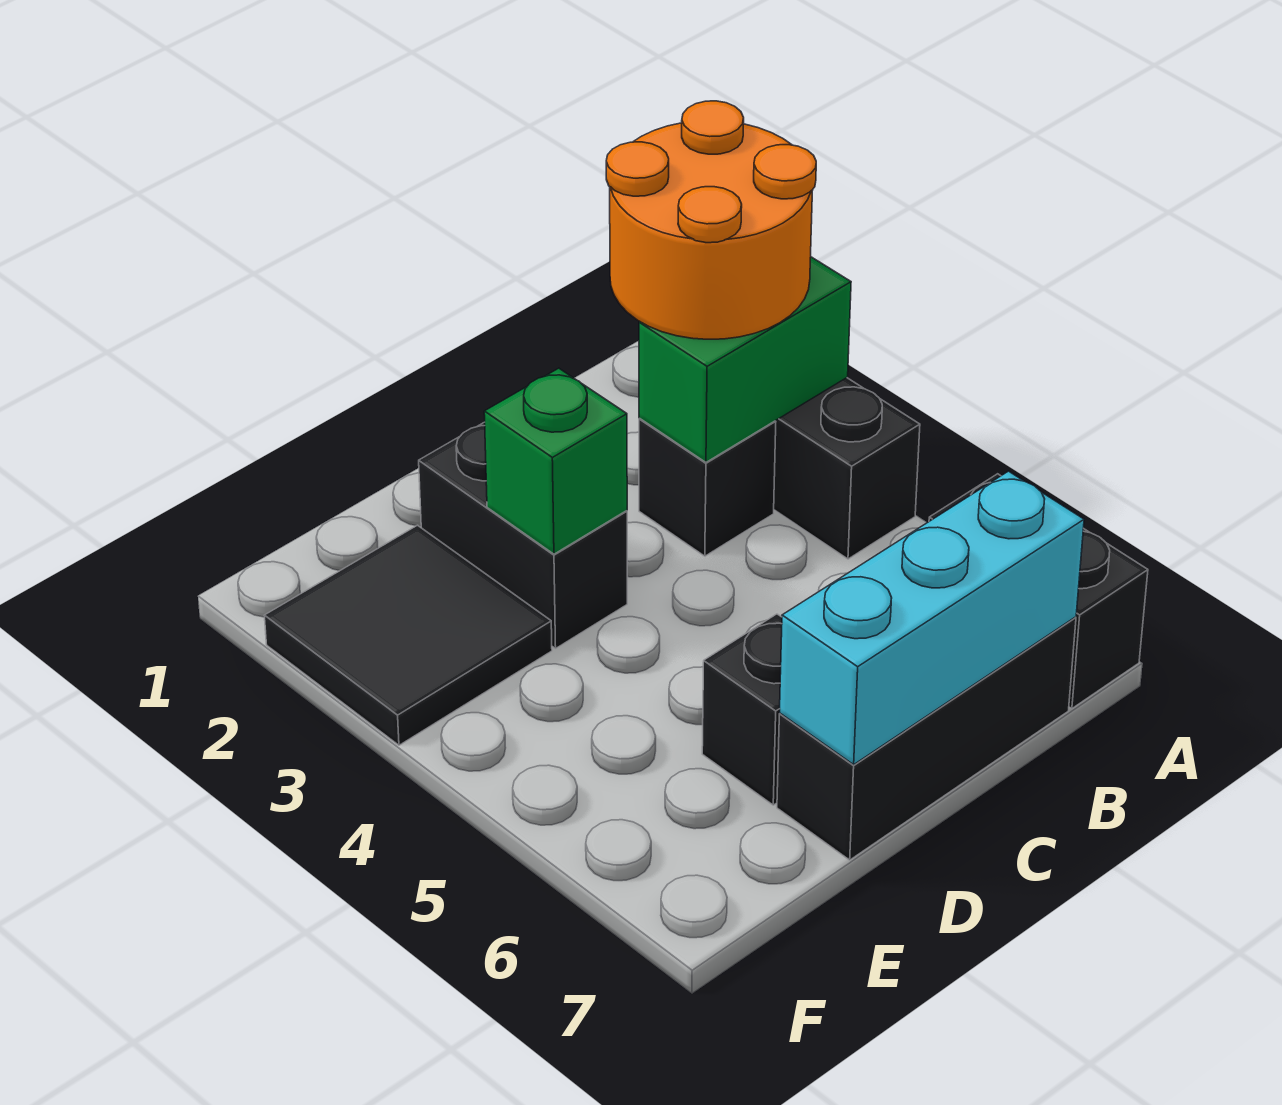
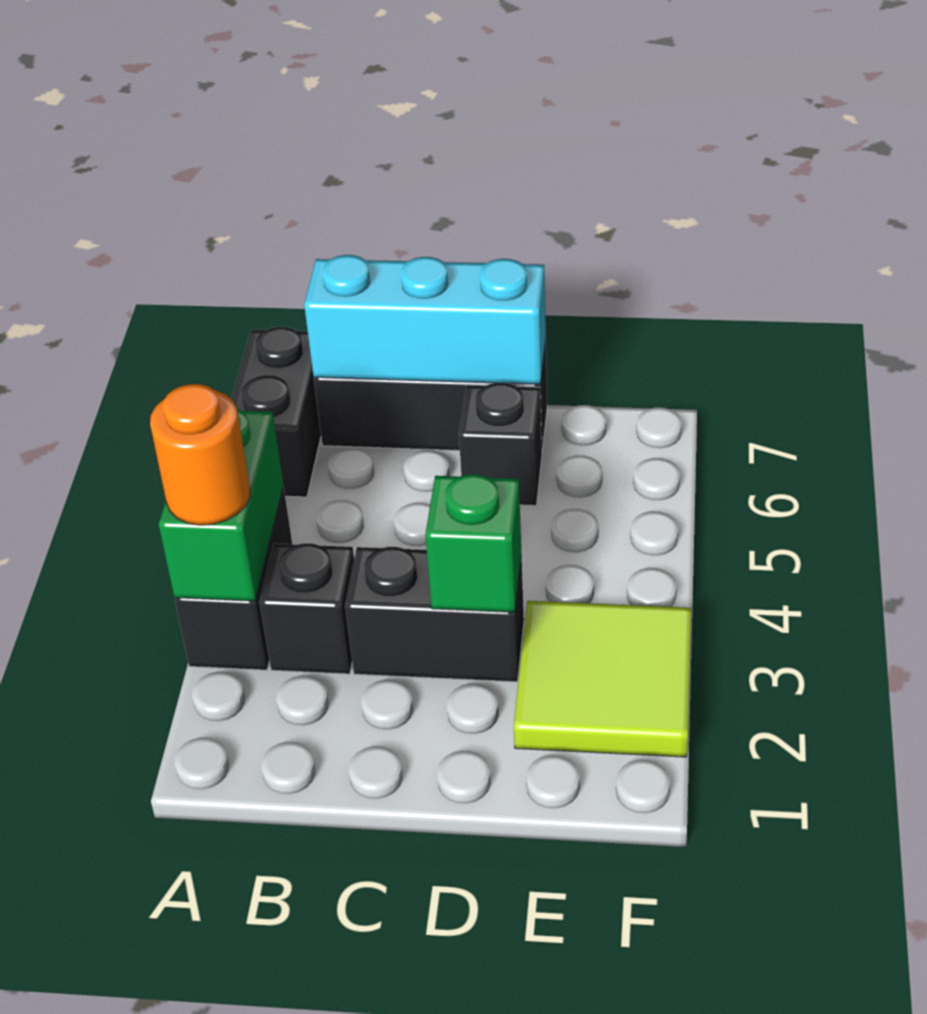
orange 2x2 round brick [606,101,816,339] -> orange 1x1 round brick [150,384,250,525]
green 1x2 brick [639,257,851,462] -> green 1x2 brick turned to [159,409,283,601]
black 1x2 brick [419,422,627,648] -> black 1x2 brick turned to [345,547,524,682]
black 2x2 tile [264,525,552,745] -> lime 2x2 tile [514,601,691,757]

